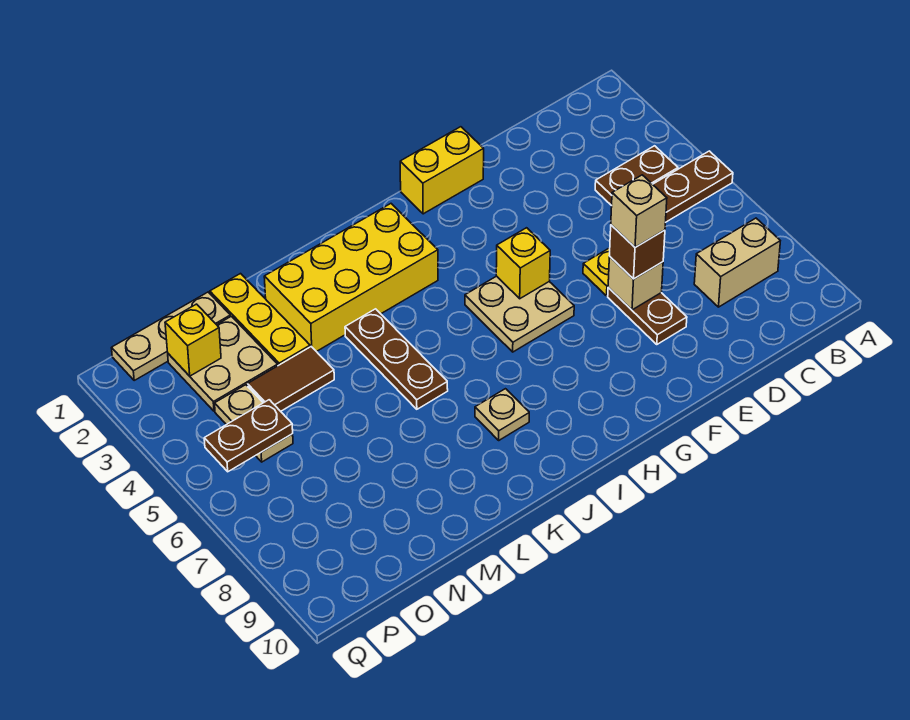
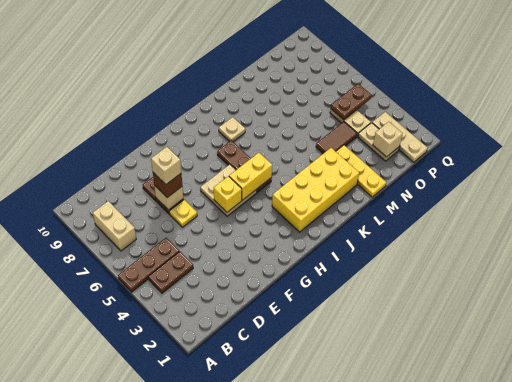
tan 1x2 brick [694,218,780,307] -> tan 1x2 brick turned to [93,201,136,251]
yellow 1x2 brick [400,127,484,214] -> yellow 1x2 brick moved to [229,153,272,200]
brown 1x3 plate [345,309,448,409] -> brown 1x3 plate moved to [217,140,272,192]
tan 1x3 plate [112,292,230,380] -> tan 1x3 plate turned to [372,112,428,162]
tan 2x2 plate [168,316,278,411] -> tan 1x2 plate [358,123,399,161]
yellow 1x1 brick [165,304,221,376] -> tan 1x1 brick [373,122,403,157]

